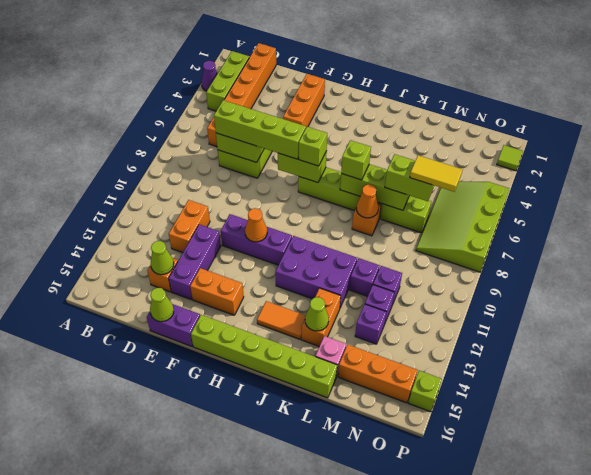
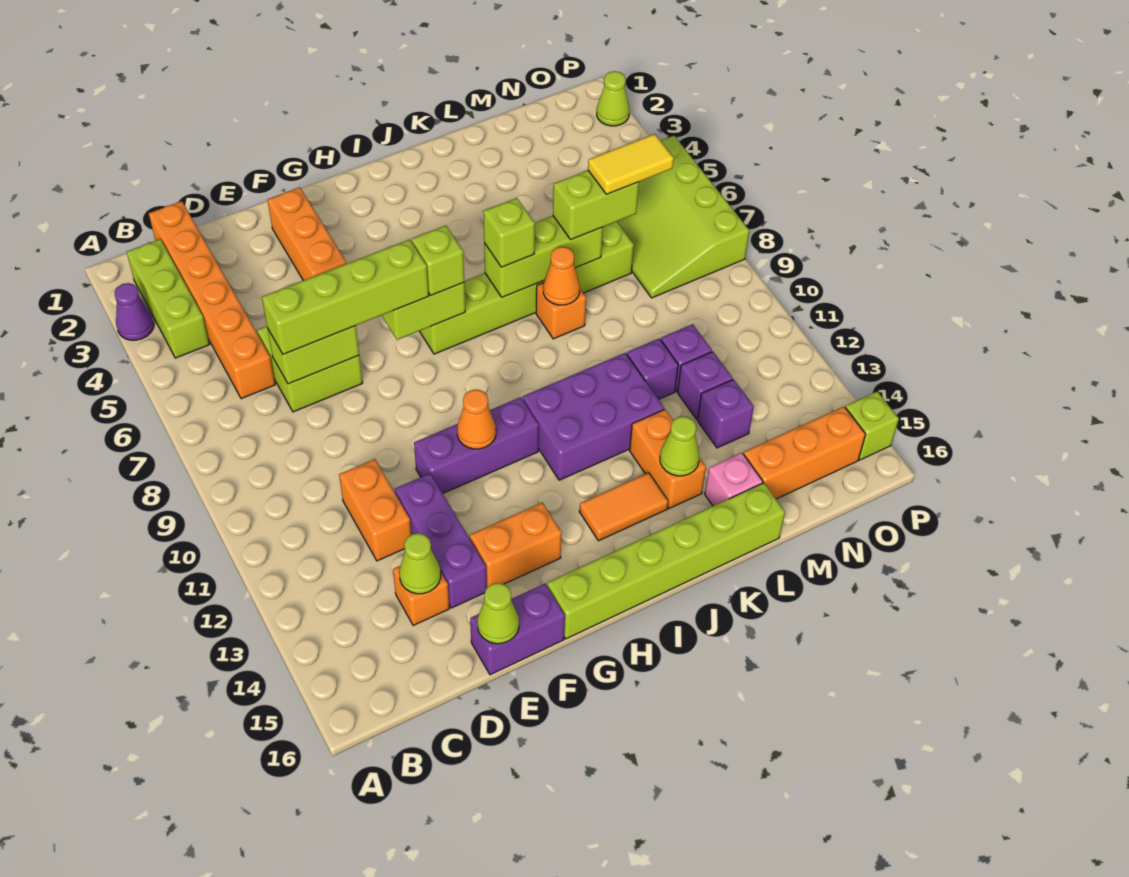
lime 1x1 tile [497,145,523,171] -> lime 1x1 cone [597,71,629,126]

